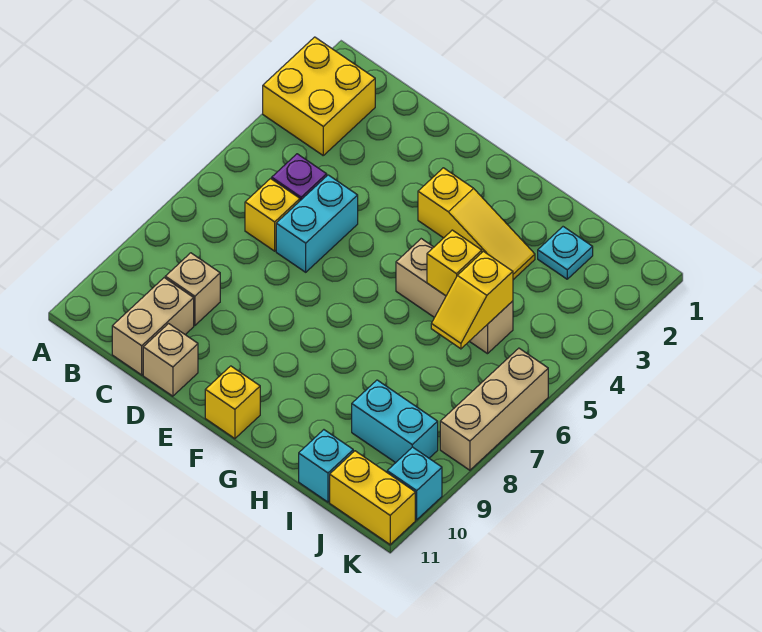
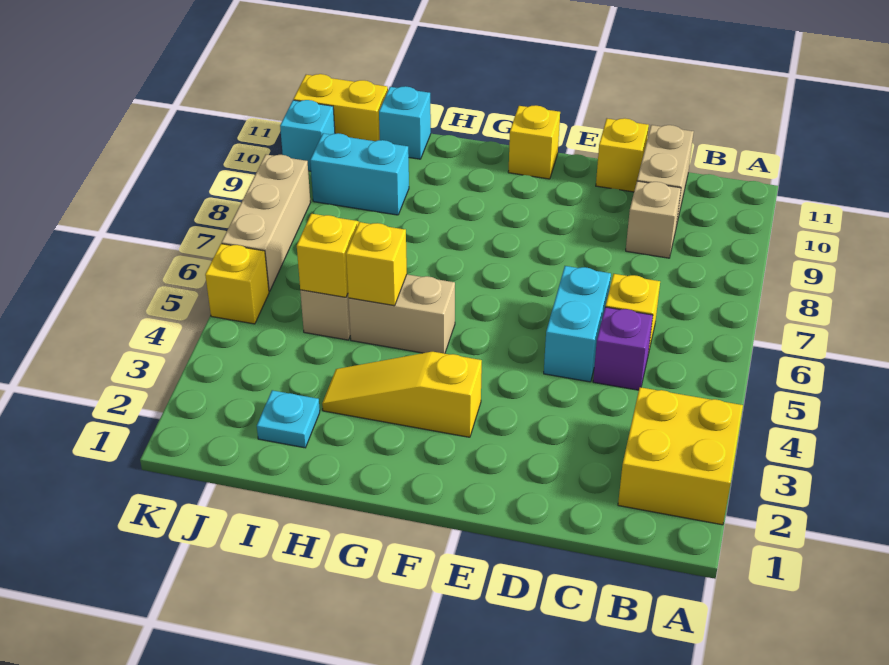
tan 1x1 brick [143,324,198,396] -> yellow 1x1 brick [596,118,649,192]
none -> yellow 1x1 brick [205,244,269,324]

